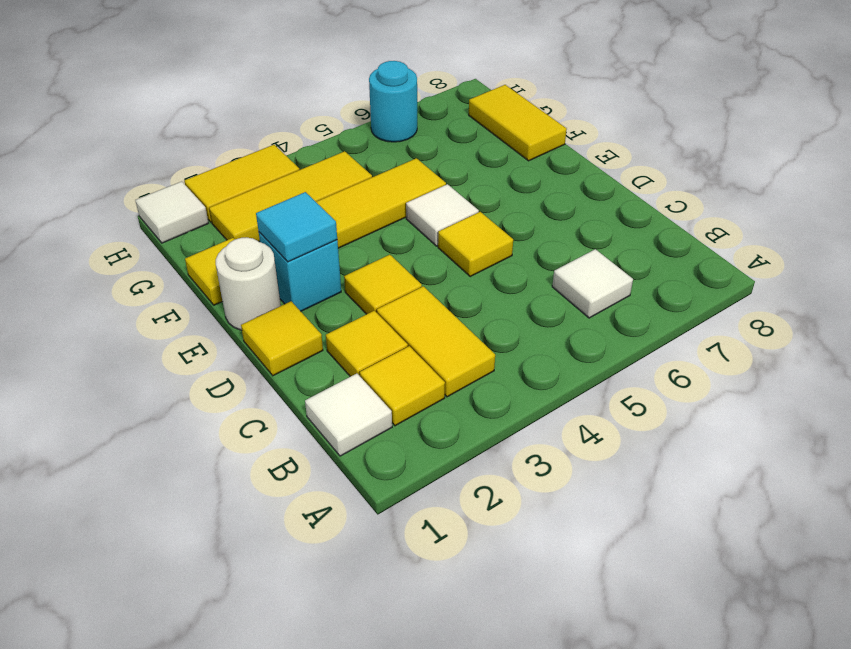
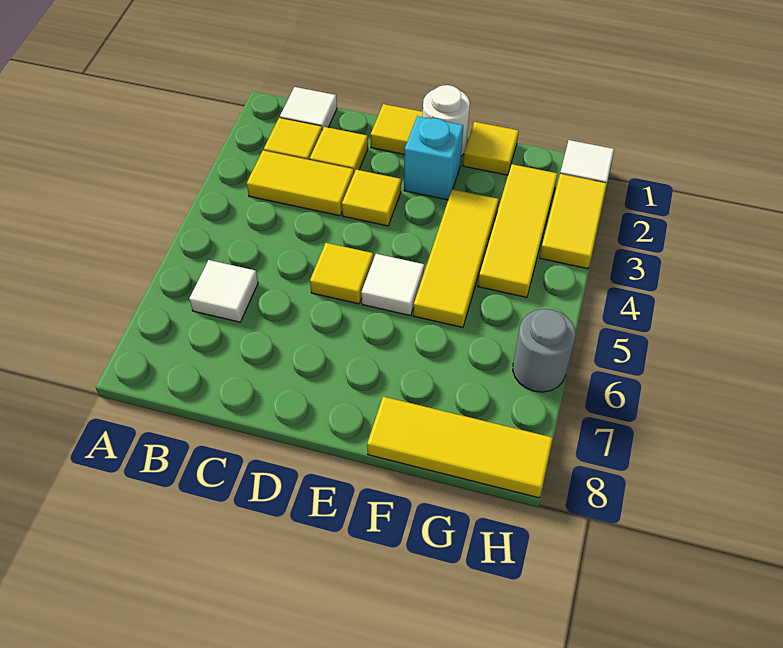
cyan 1x1 tile [256,192,337,262] -> none
yellow 1x2 tile [469,85,567,161] -> yellow 1x3 tile [367,397,553,498]
cyan 1x1 round brick [369,61,417,142] -> grey 1x1 round brick [513,309,576,392]

